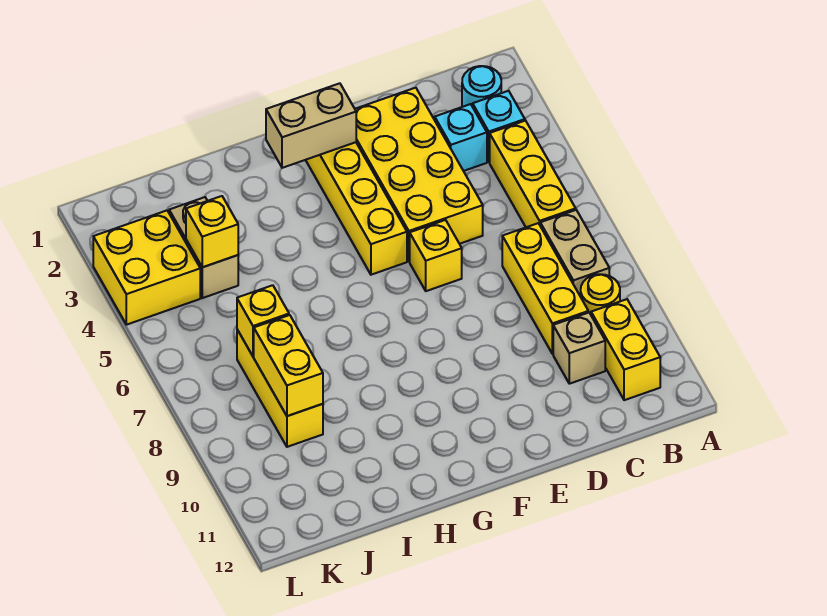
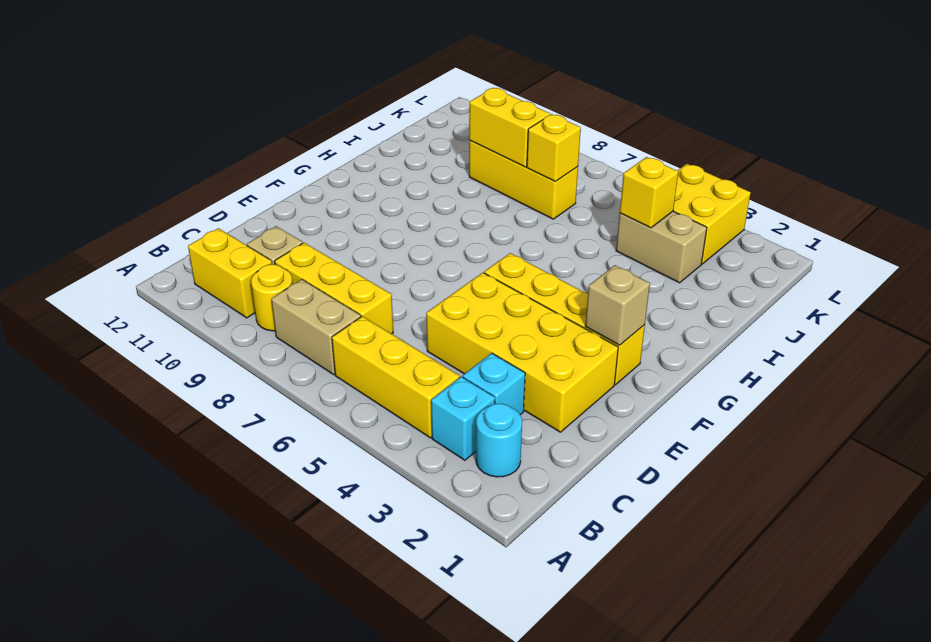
yellow 1x1 brick [410,220,462,291] -> none
tan 1x2 brick [266,83,356,168] -> tan 1x1 brick [585,265,650,345]

